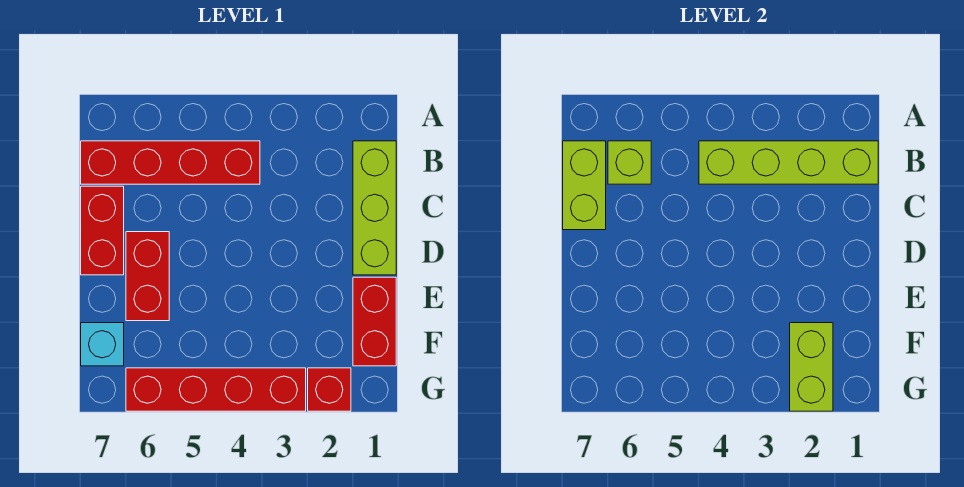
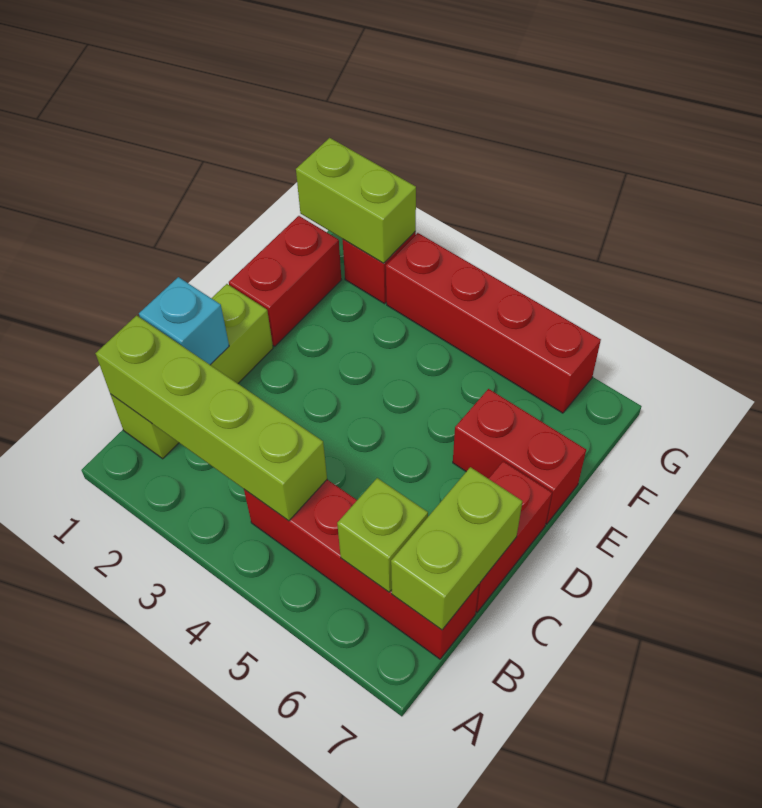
red 1x2 brick [126,232,169,321] -> red 1x2 brick turned to [453,389,586,524]
lime 1x2 brick [790,323,833,411] -> lime 1x2 brick turned to [296,138,416,263]
cyan 1x1 brick [81,323,124,366] -> cyan 1x1 brick moved to [139,277,229,365]

